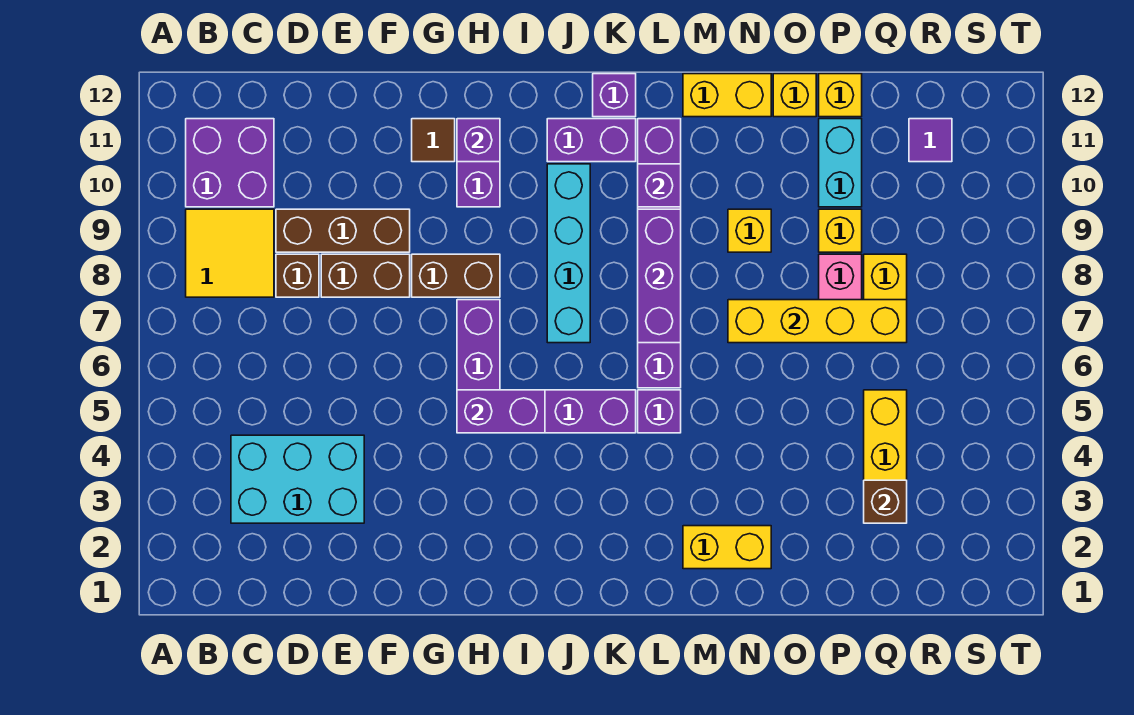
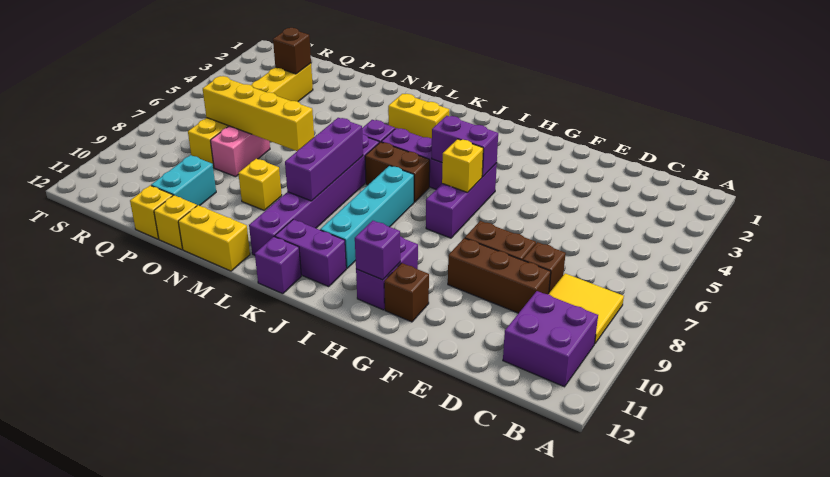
cyan 2x3 brick [231,435,364,523] -> none
brown 1x2 brick [412,254,500,297] -> brown 1x2 brick moved to [365,142,430,202]
brown 1x1 tile [412,119,455,162] -> brown 1x1 brick [384,263,429,322]
purple 1x1 brick [638,164,681,207] -> none
yellow 1x2 brick [683,526,771,569] -> yellow 1x2 brick moved to [388,94,449,139]
yellow 1x1 brick [819,209,862,252] -> yellow 1x1 brick moved to [442,139,483,192]
purple 1x1 tile [909,119,952,162] -> none

